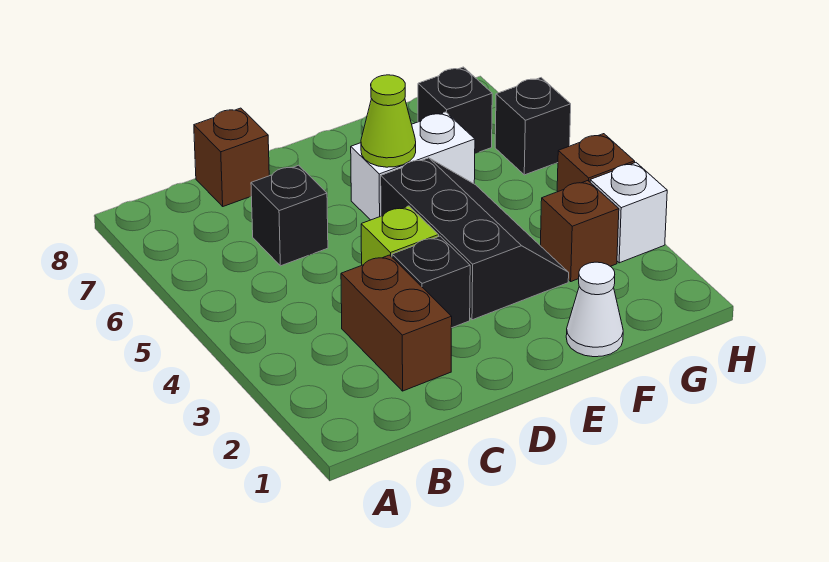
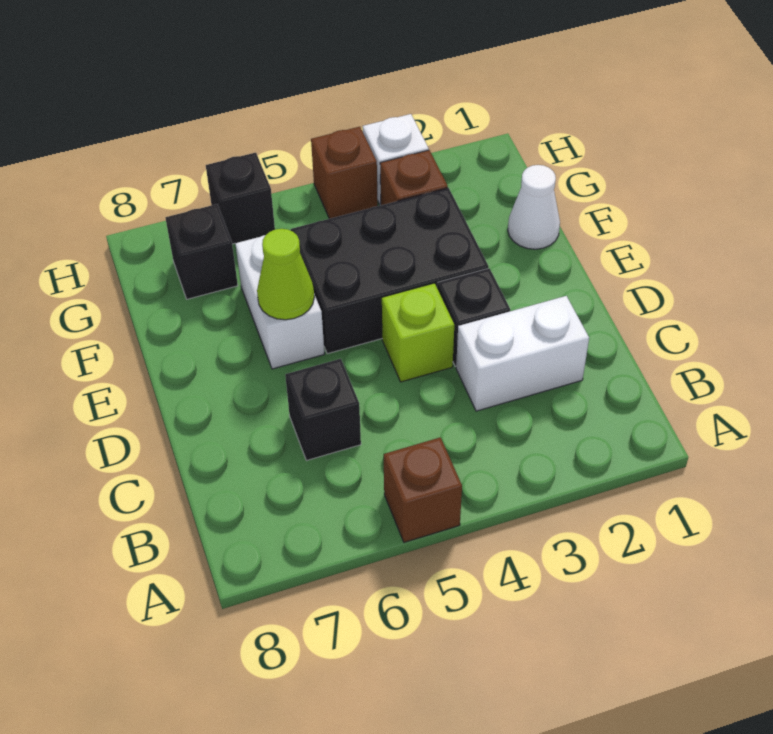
brown 1x2 brick [341,255,452,391] -> white 1x2 brick [456,296,589,411]
brown 1x1 brick [194,108,269,206] -> brown 1x1 brick moved to [384,437,462,542]
black 2x3 slope [381,158,569,320] -> black 2x3 brick [291,188,489,354]

